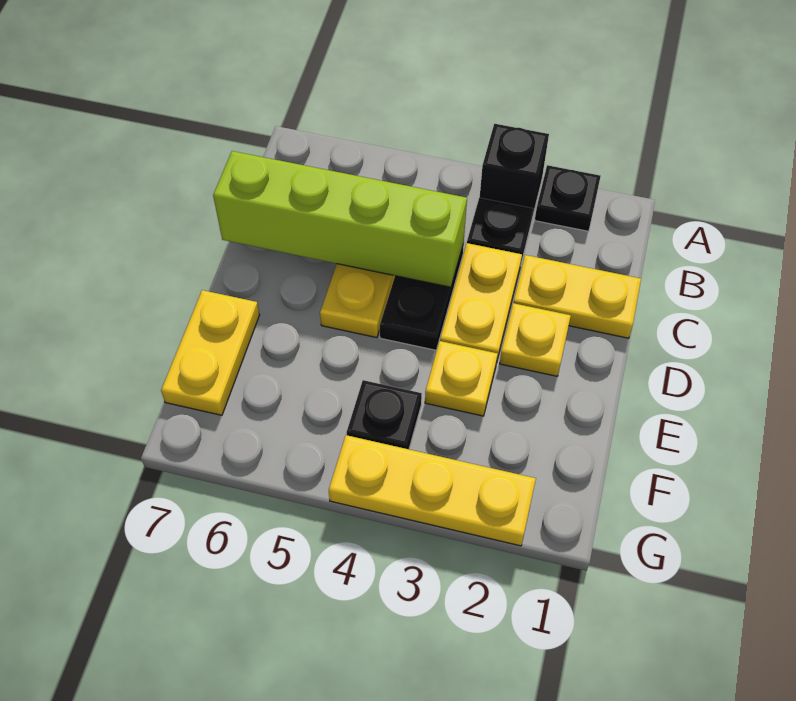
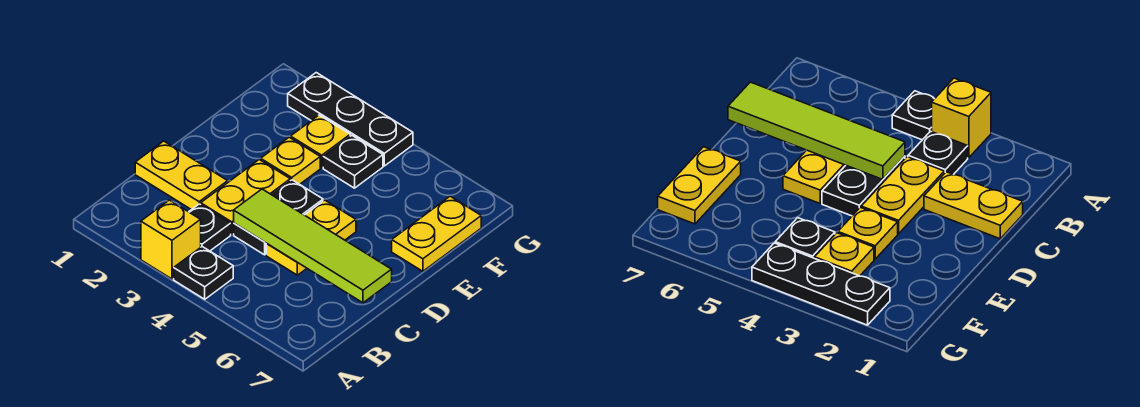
black 1x1 plate [535,165,601,231] -> black 1x1 plate moved to [174,247,233,299]
black 1x1 brick [480,124,549,217] -> yellow 1x1 brick [141,200,201,279]
lime 1x4 brick [213,151,467,287] -> lime 1x4 tile [234,189,392,303]
yellow 1x1 plate [500,303,571,376] -> yellow 1x1 plate moved to [291,115,350,168]
yellow 1x3 plate [329,435,536,546] -> black 1x3 plate [288,73,413,166]

